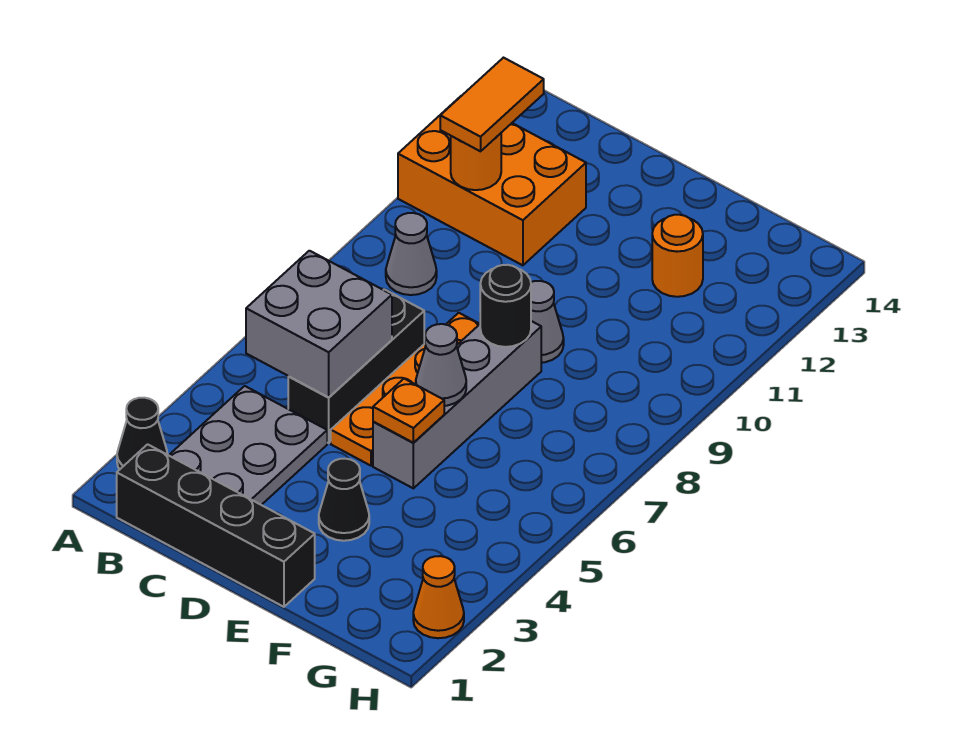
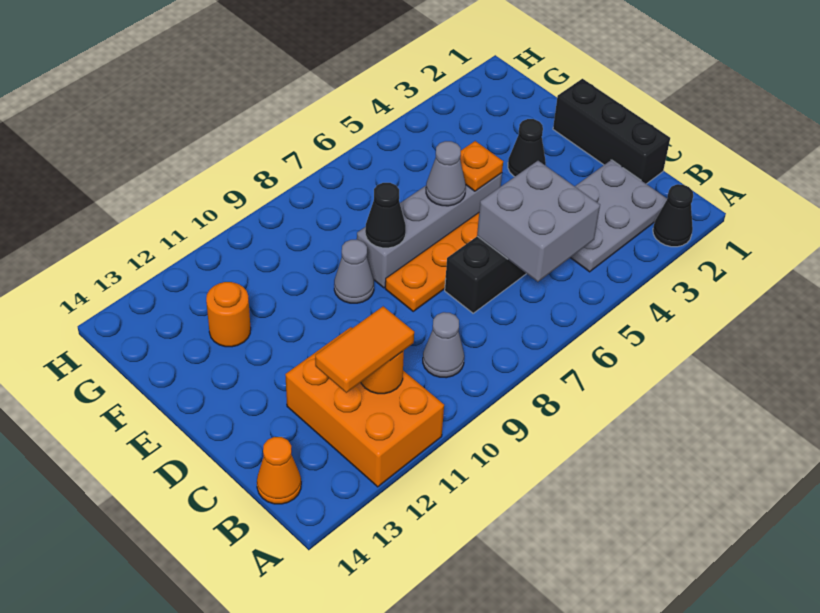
black 1x4 brick [117,444,315,607] -> black 1x3 brick [553,79,670,184]
black 1x1 round brick [480,265,531,347] -> black 1x1 cone [365,183,406,248]
orange 1x1 cone [413,556,464,638] -> orange 1x1 cone moved to [257,437,301,504]

